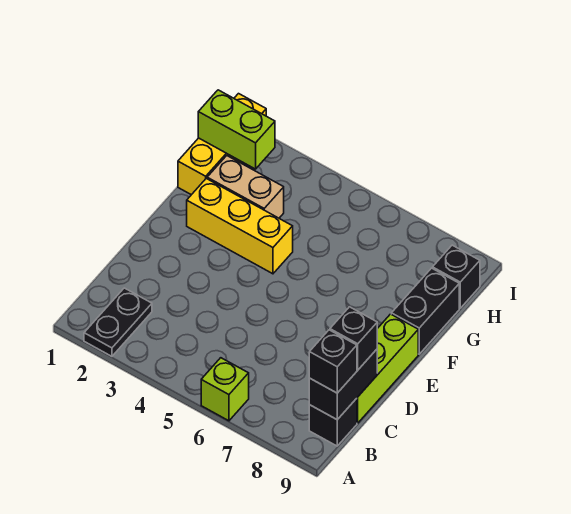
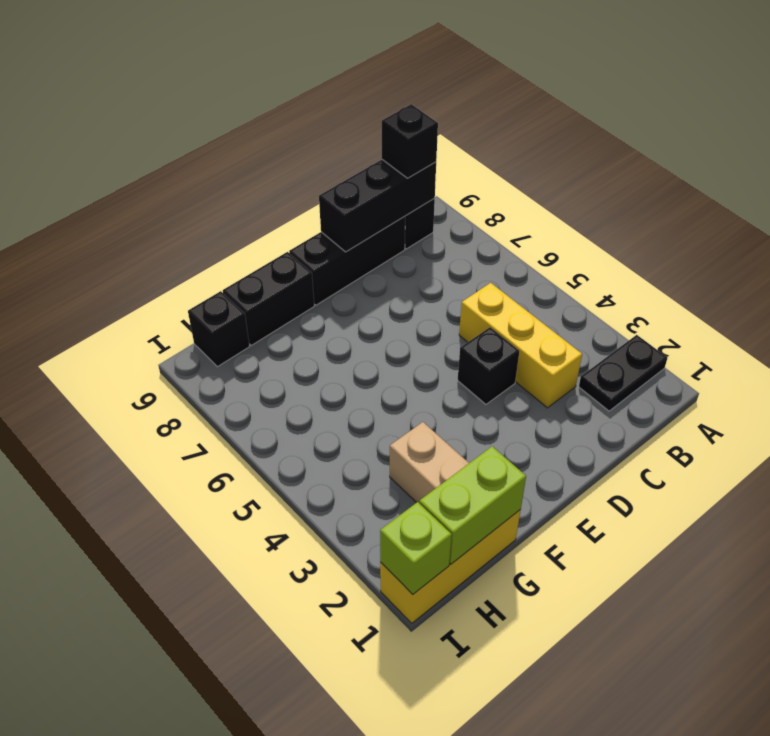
lime 1x1 brick [201,358,249,421] -> lime 1x1 brick moved to [380,502,452,594]
black 1x2 brick [309,349,377,420] -> black 1x3 brick [319,160,436,252]
lime 1x3 brick [357,314,418,423] -> black 1x3 brick [289,217,405,305]
black 1x1 brick [330,307,377,370] -> black 1x1 brick moved to [458,327,519,404]
yellow 1x3 brick [187,178,293,274] -> yellow 1x3 brick moved to [459,283,582,408]
lime 1x2 brick [198,90,275,169] -> lime 1x2 brick turned to [419,446,526,564]

